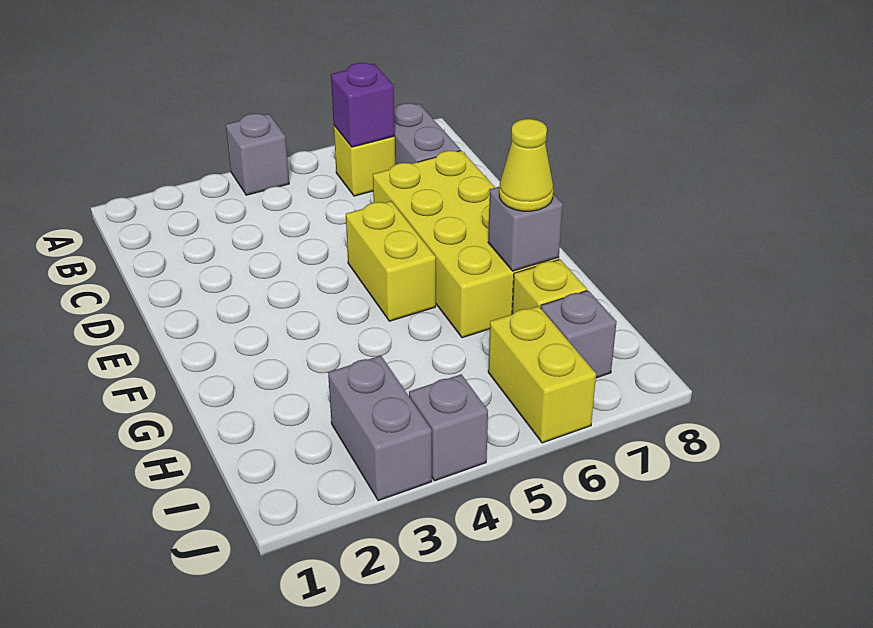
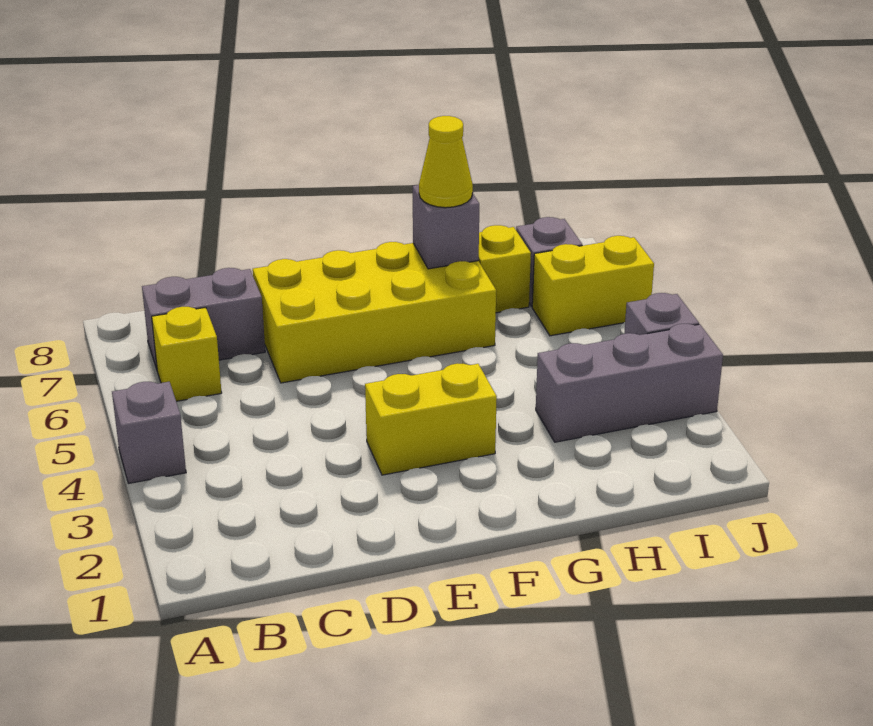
purple 1x1 brick [331,63,395,147] -> none
yellow 1x2 brick [346,201,436,321] -> yellow 1x2 brick moved to [365,363,497,475]
grey 1x2 brick [328,356,432,501] -> grey 1x3 brick [536,324,723,442]

